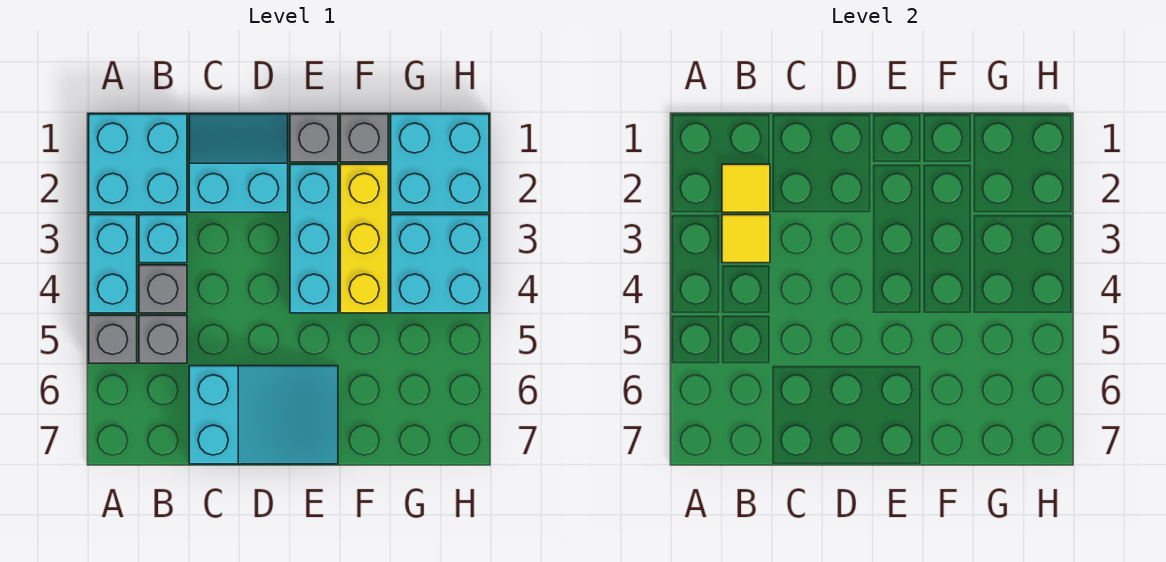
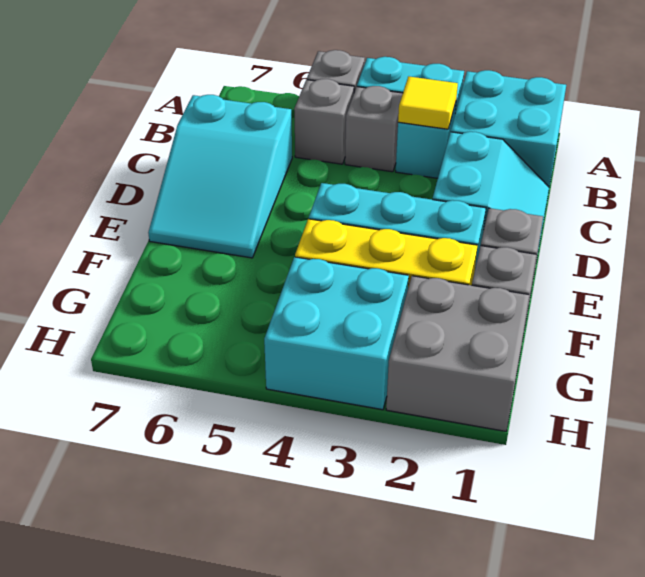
yellow 1x1 tile [722,164,770,212] -> none
cyan 2x2 brick [391,114,489,212] -> grey 2x2 brick [386,276,529,431]

